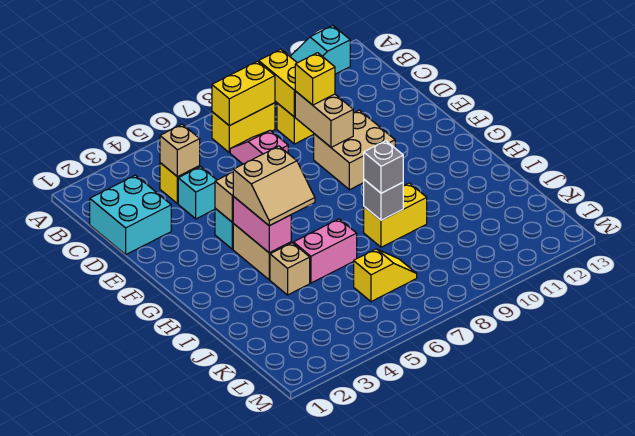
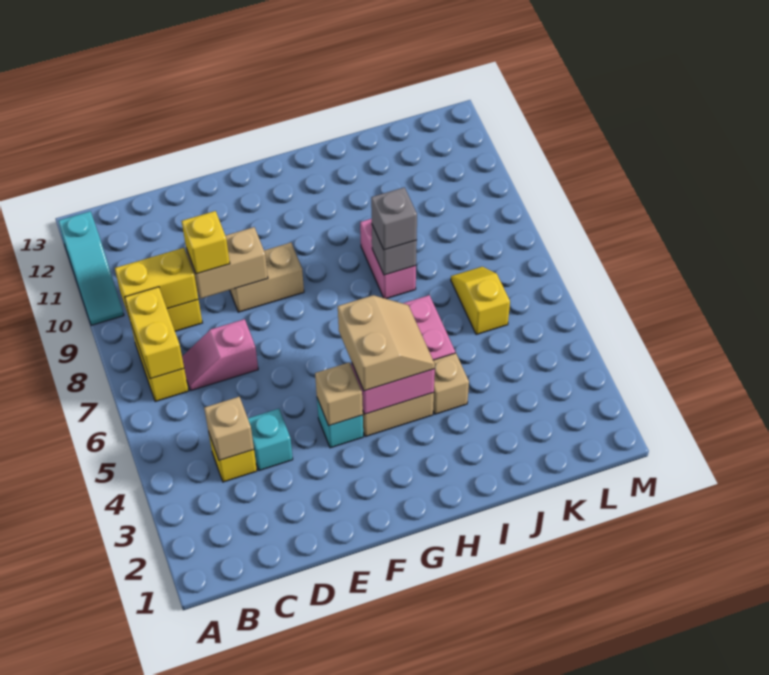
cyan 2x2 brick [90,175,171,255] -> none
tan 2x2 brick [314,110,395,190] -> tan 1x2 brick [230,243,304,312]
yellow 1x2 brick [364,183,427,247] -> pink 1x2 brick [360,219,416,299]

